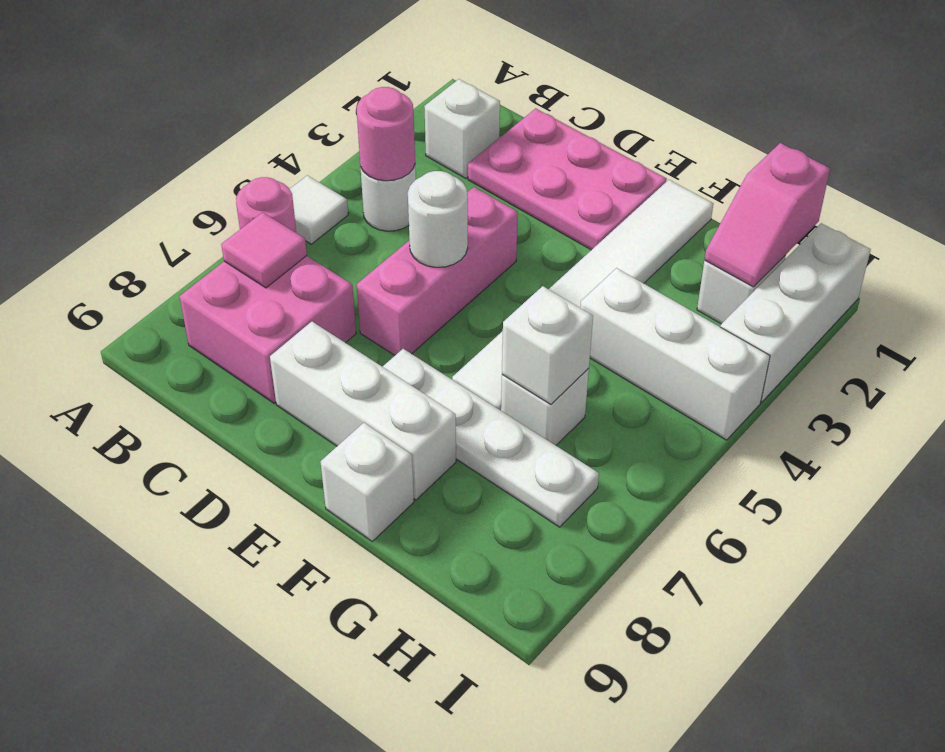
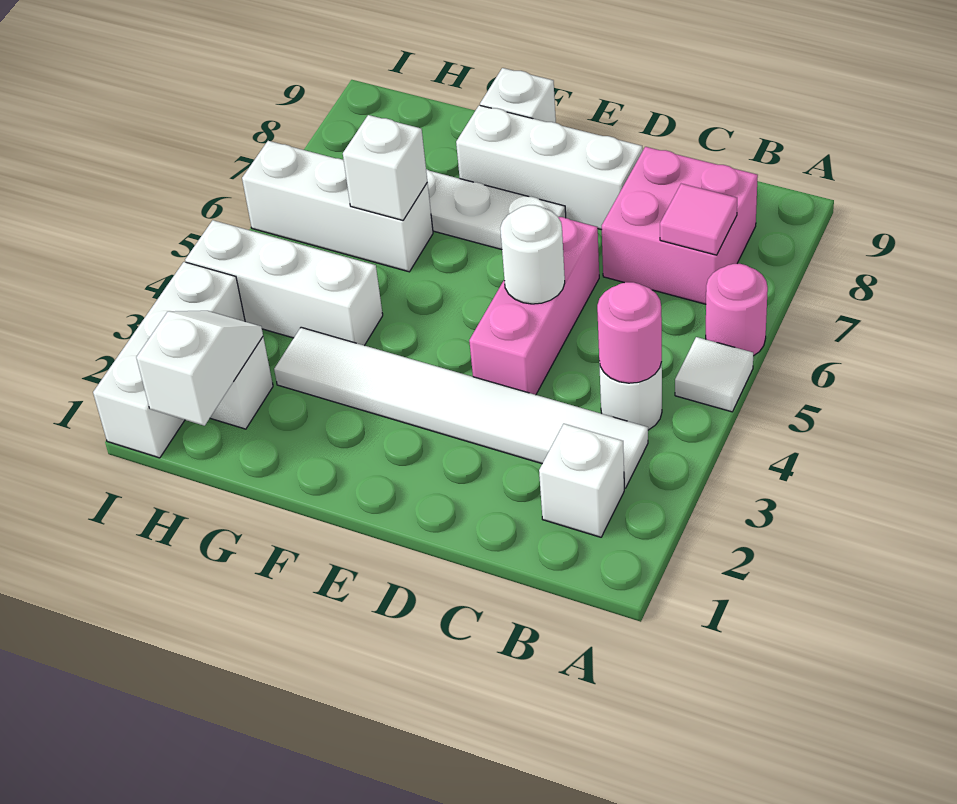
pink 2x3 plate [468,108,667,250] -> none
white 1x6 tile [452,180,713,410] -> white 1x6 tile turned to [274,327,648,488]
white 1x1 brick [501,368,589,445] -> white 1x3 brick [242,141,433,272]
pink 1x2 slope [704,143,830,287] -> white 1x2 slope [136,311,263,426]

